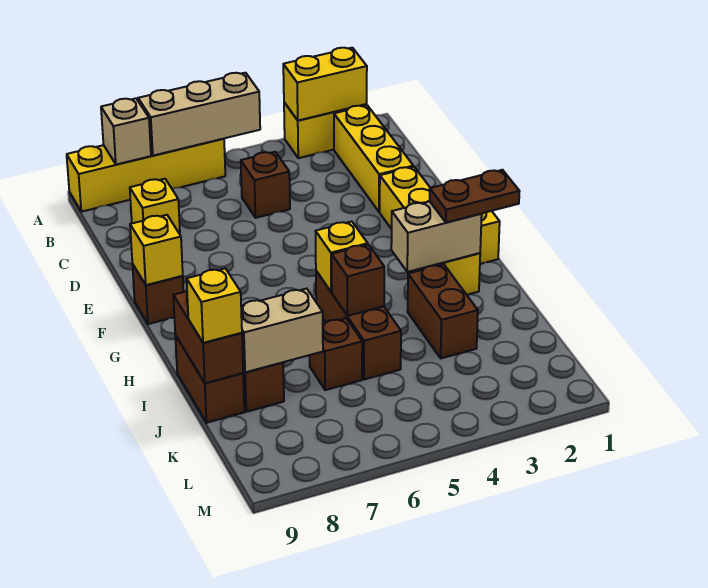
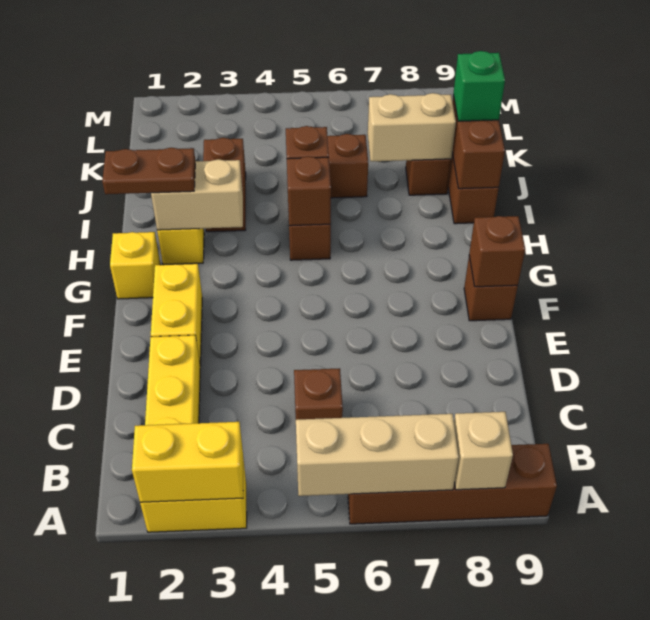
yellow 1x4 brick [67,139,225,212] -> brown 1x4 brick [348,444,557,524]
yellow 1x1 brick [130,179,180,234] -> none
yellow 1x1 brick [130,215,183,285] -> brown 1x1 brick [469,216,525,287]
yellow 1x1 brick [315,221,368,292] -> brown 1x1 brick [287,157,331,226]
yellow 1x1 brick [187,268,242,343] -> green 1x1 brick [453,51,505,121]

